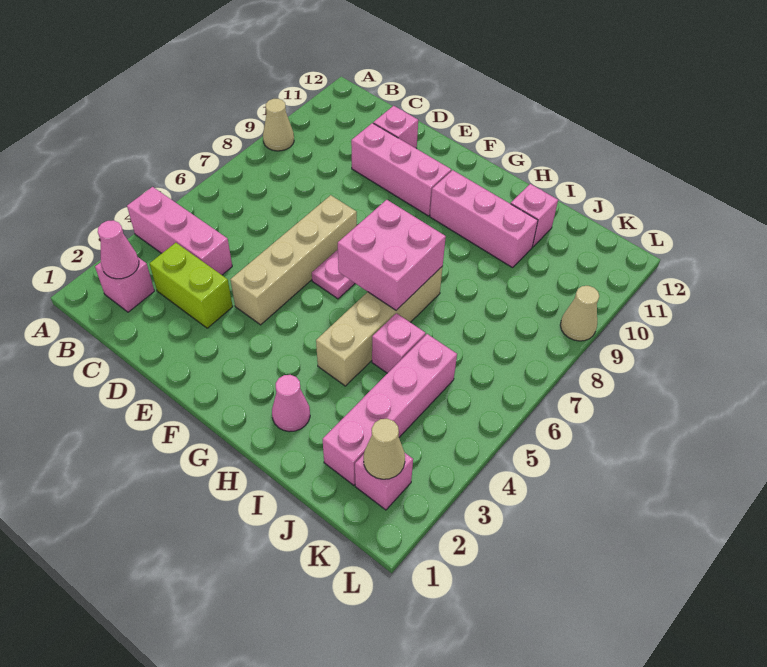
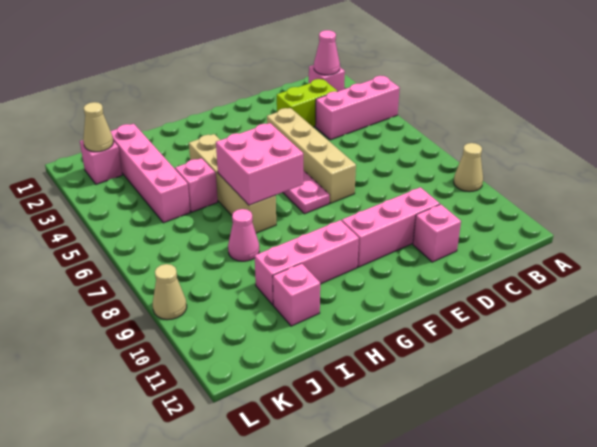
pink 1x1 cone [272,375,310,432] -> pink 1x1 cone moved to [228,209,259,261]

